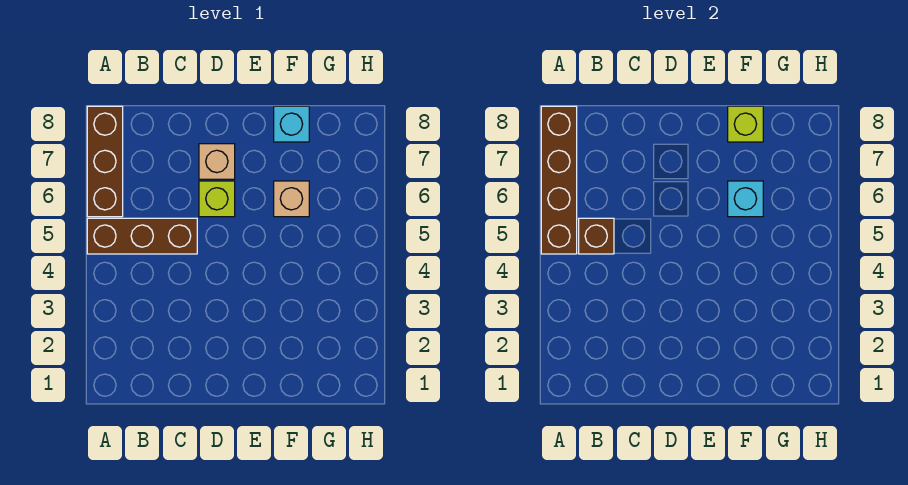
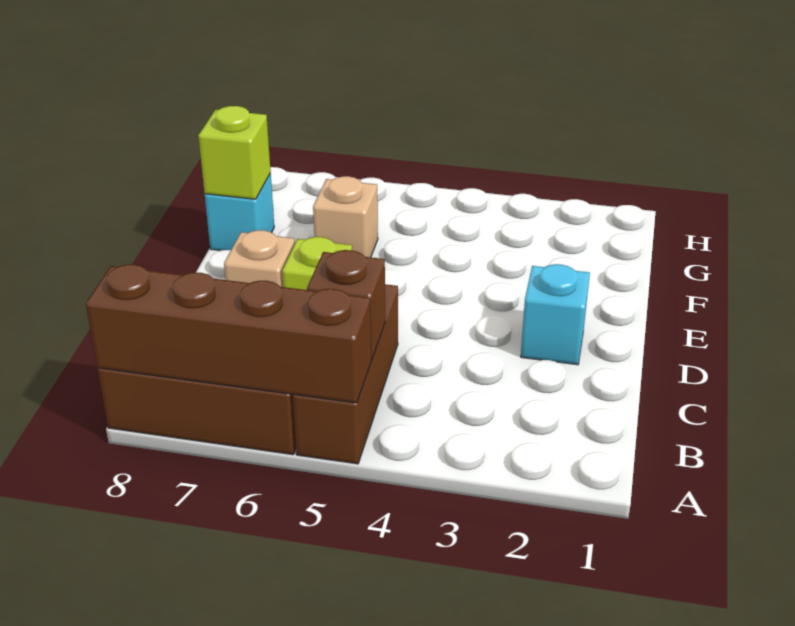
cyan 1x1 brick [728,181,763,217] -> cyan 1x1 brick moved to [521,264,590,365]

